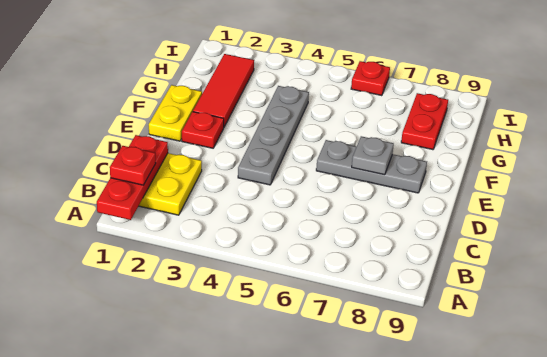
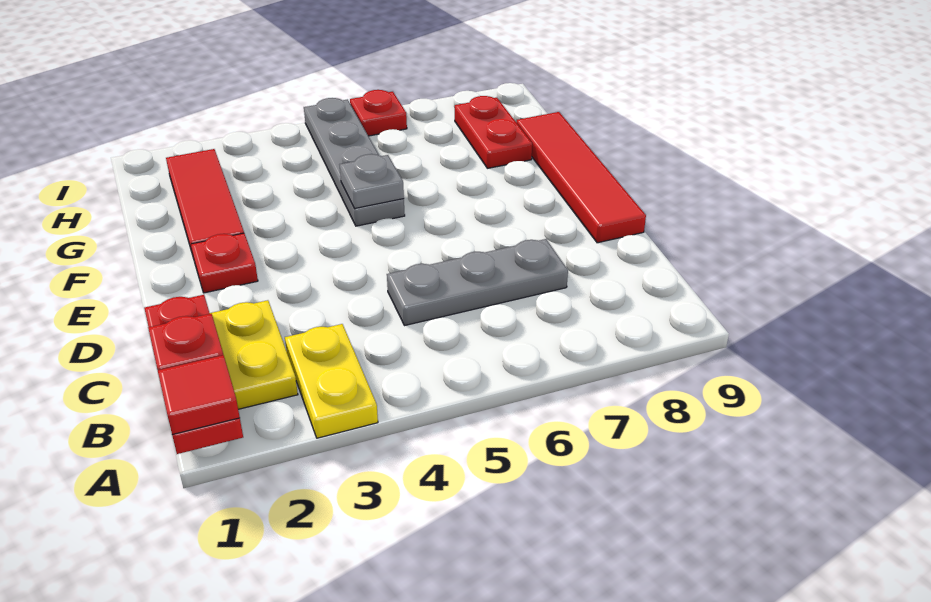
none -> red 1x1 tile [158,355,240,435]
grey 1x4 plate [238,86,309,185] -> grey 1x4 plate moved to [304,98,405,226]
none -> red 1x4 tile [517,112,646,243]
yellow 1x2 plate [149,85,202,141] -> yellow 1x2 plate moved to [285,324,378,438]
grey 1x3 plate [316,140,427,193] -> grey 1x3 plate moved to [387,239,568,326]
grey 1x1 plate [352,136,394,175] -> grey 1x1 plate moved to [340,154,404,209]

